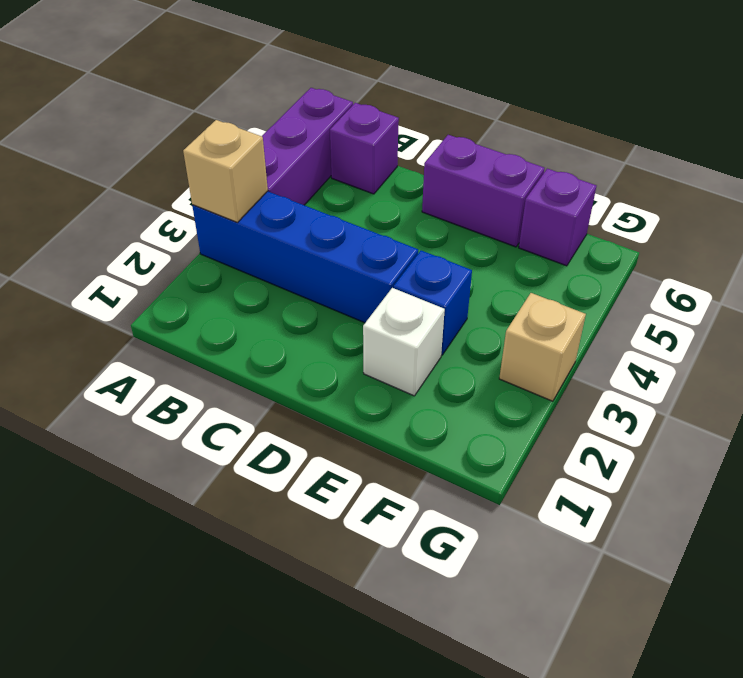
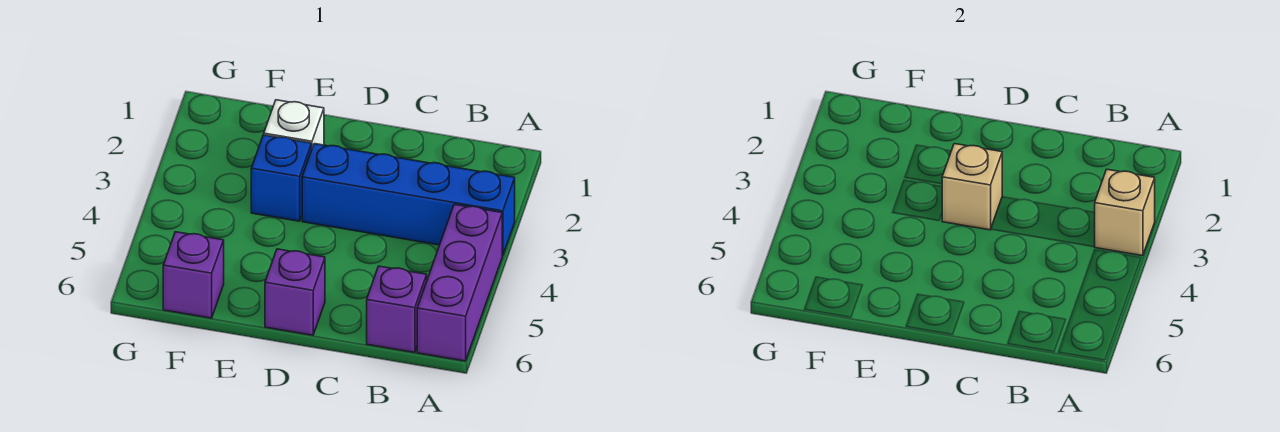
purple 1x2 brick [422,135,545,247] -> purple 1x1 brick [265,249,325,335]
tan 1x1 brick [499,293,586,401] -> tan 1x1 brick moved to [942,144,1002,230]

